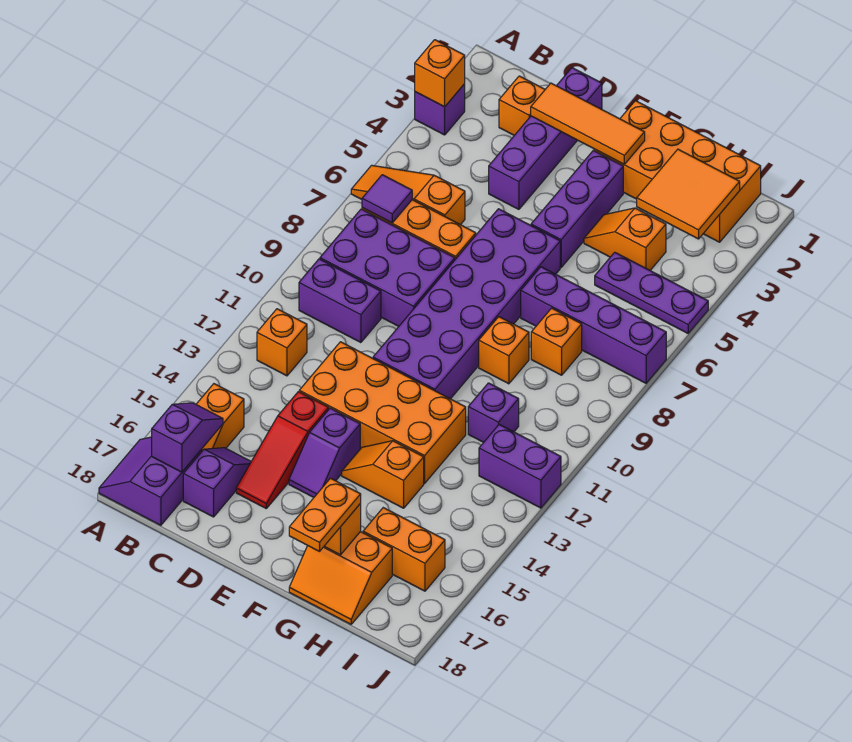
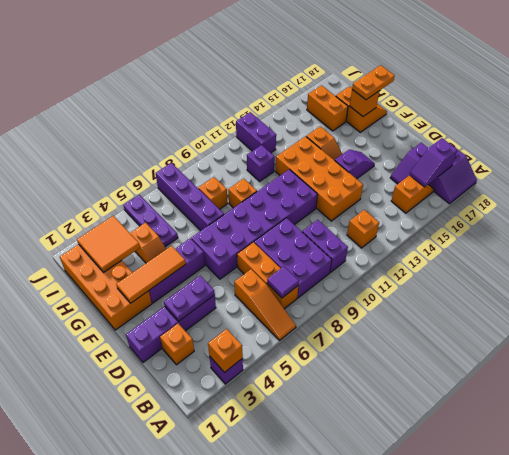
orange 1x3 tile [531,83,645,164] -> orange 1x3 tile turned to [116,246,186,303]
none -> purple 1x2 plate [164,276,215,322]
red 1x3 slope [236,392,329,508] -> none

